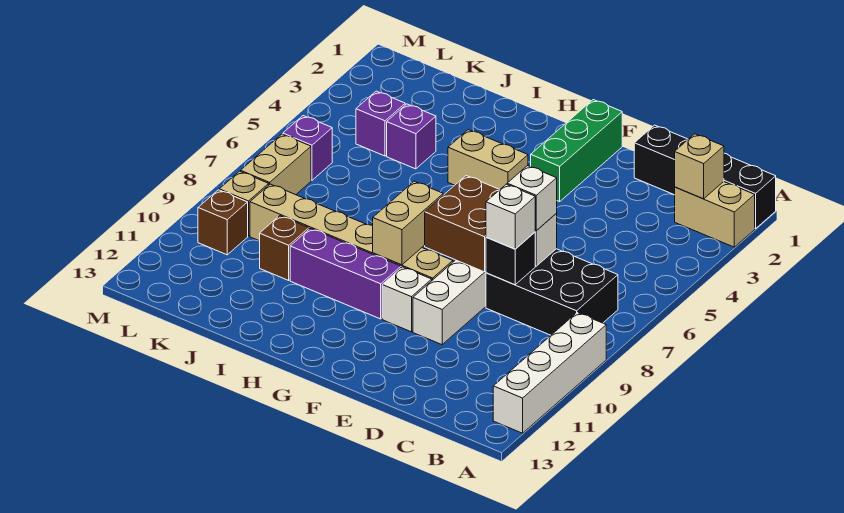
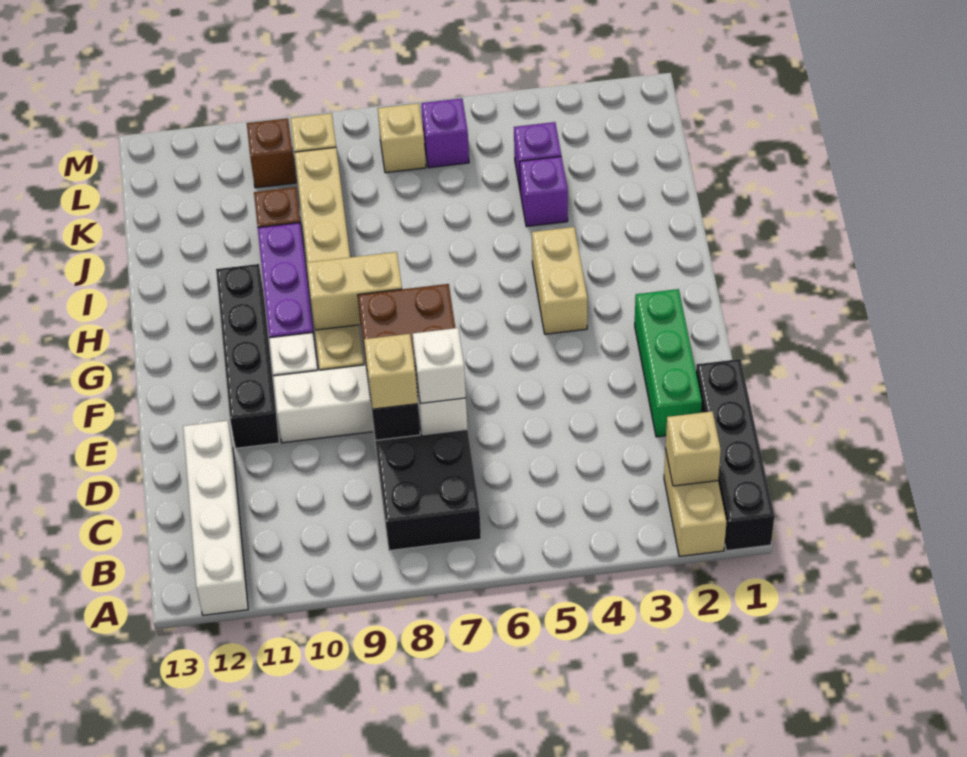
white 1x4 brick [493,313,606,433] -> white 1x4 brick turned to [183,421,248,615]
white 1x1 brick [486,184,536,249] -> tan 1x1 brick [364,334,418,409]
none -> black 1x4 brick [216,264,279,448]
green 1x3 brick [531,100,622,202] -> green 1x3 brick turned to [635,289,702,437]
tan 1x2 brick [240,134,311,195] -> tan 1x1 brick [378,103,426,173]

